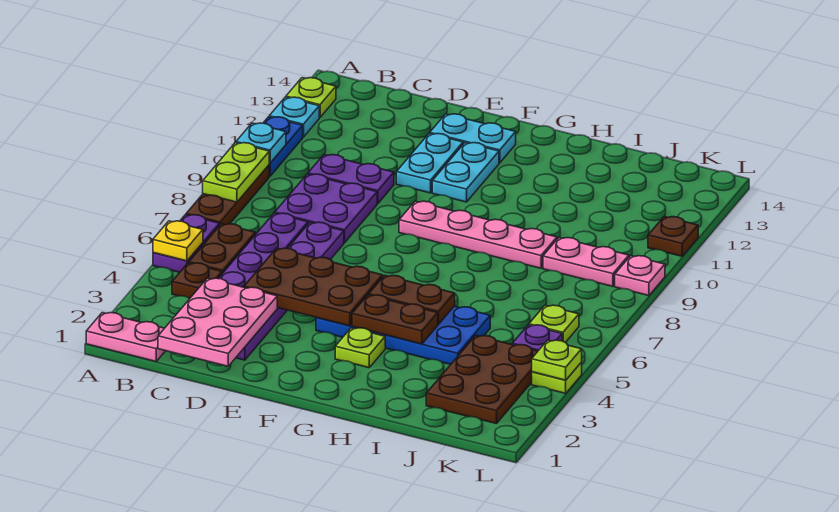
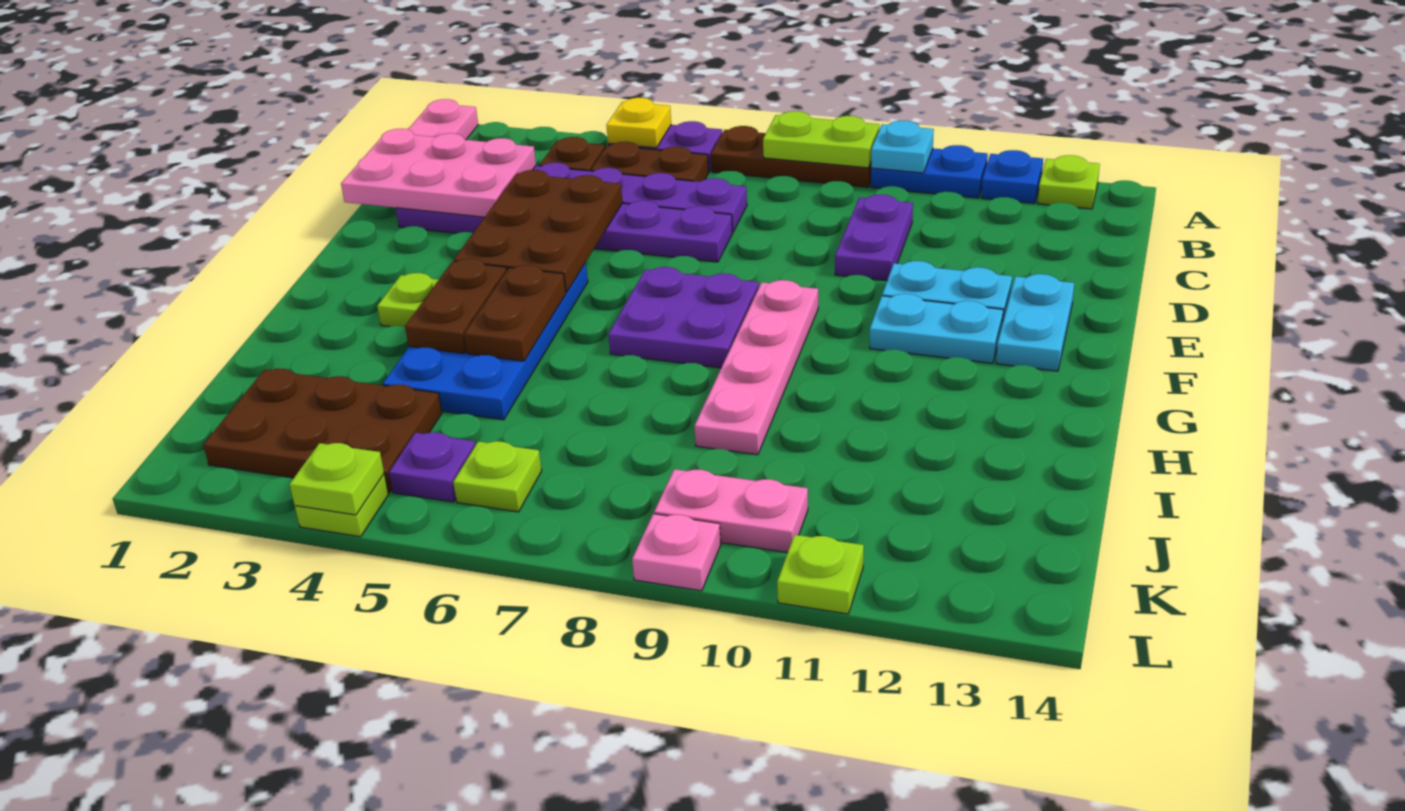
cyan 1x1 plate [269,97,319,137] -> blue 1x1 plate [981,150,1043,203]
purple 2x2 plate [275,174,377,243] -> purple 2x2 plate moved to [608,267,759,368]
pink 1x2 plate [543,238,629,286] -> pink 1x2 plate turned to [654,469,808,553]
brown 1x1 plate [648,217,698,256] -> lime 1x1 plate [777,535,864,614]

